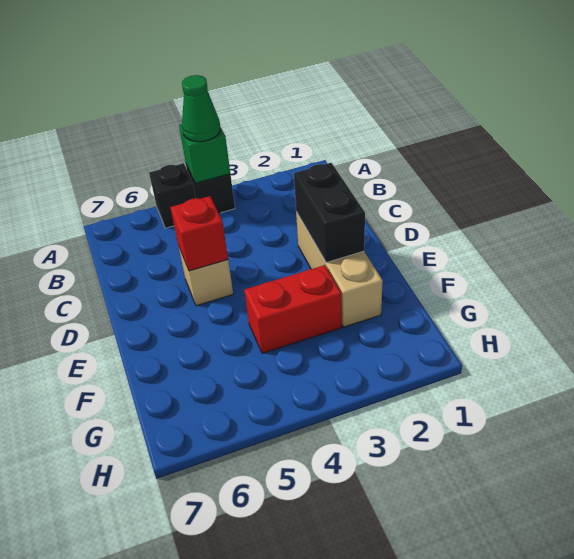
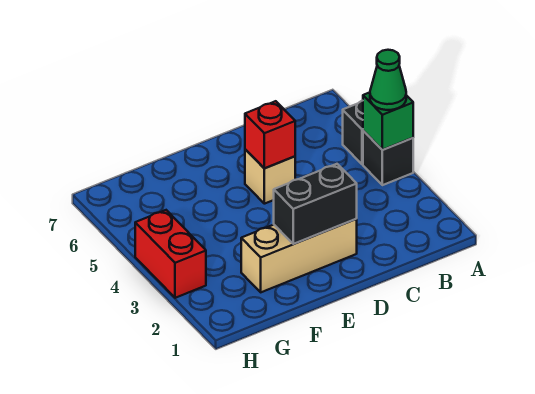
red 1x2 brick [244,265,342,353] -> red 1x2 brick moved to [135,210,206,298]

